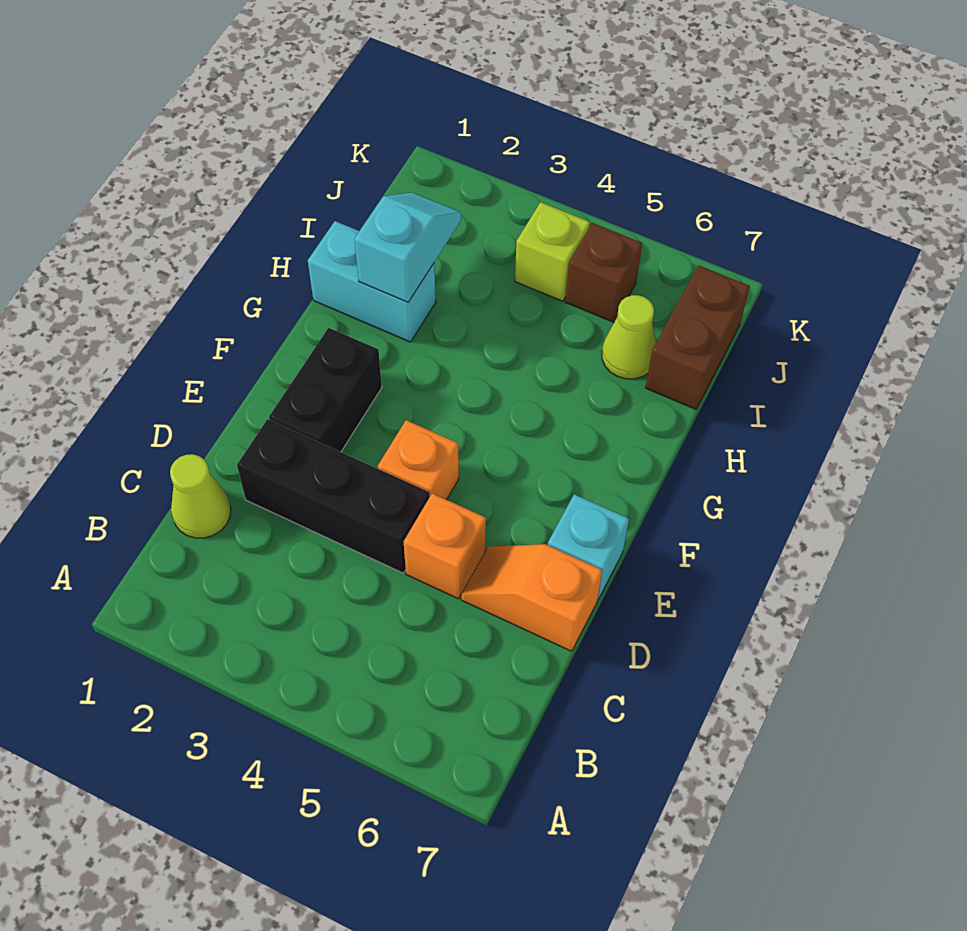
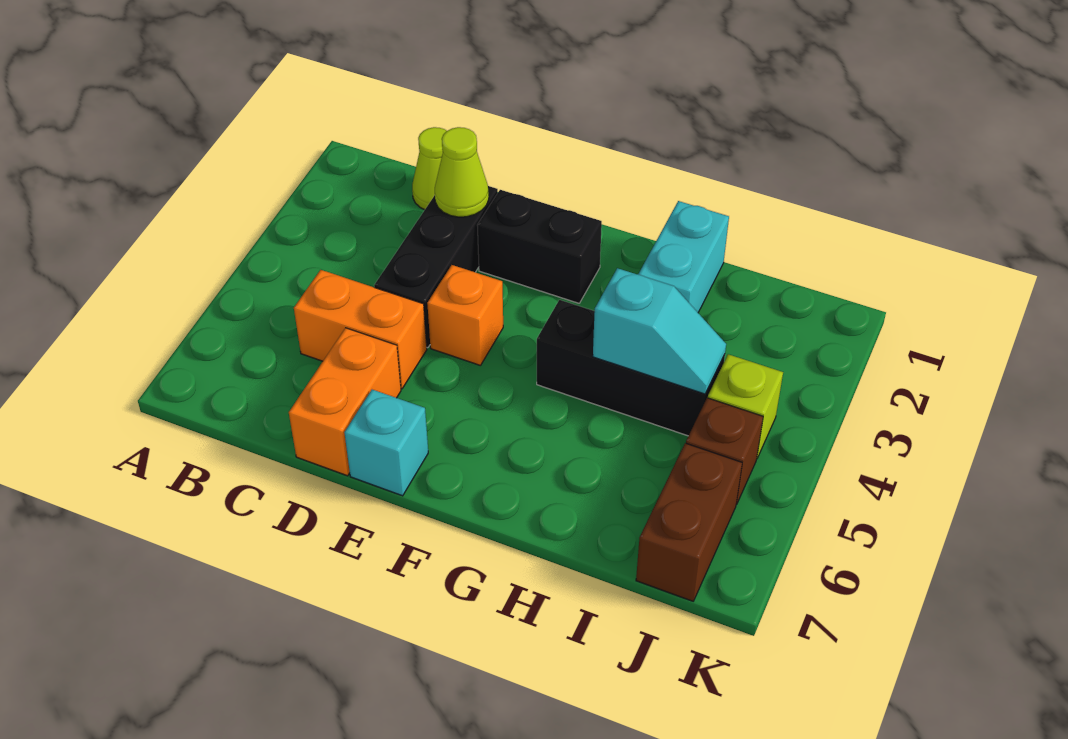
orange 1x1 brick [404,493,486,599] -> orange 1x2 brick [294,270,427,389]
orange 1x2 slope [461,544,602,651] -> orange 1x2 brick [289,328,401,476]
none -> black 1x3 brick [537,300,725,436]
cyan 1x2 slope [354,193,461,302] -> cyan 1x2 slope moved to [593,268,726,394]
lime 1x1 cone [602,295,656,379] -> lime 1x1 cone moved to [435,127,489,217]
brown 1x2 brick [646,265,750,409] -> brown 1x2 brick turned to [636,443,742,601]

